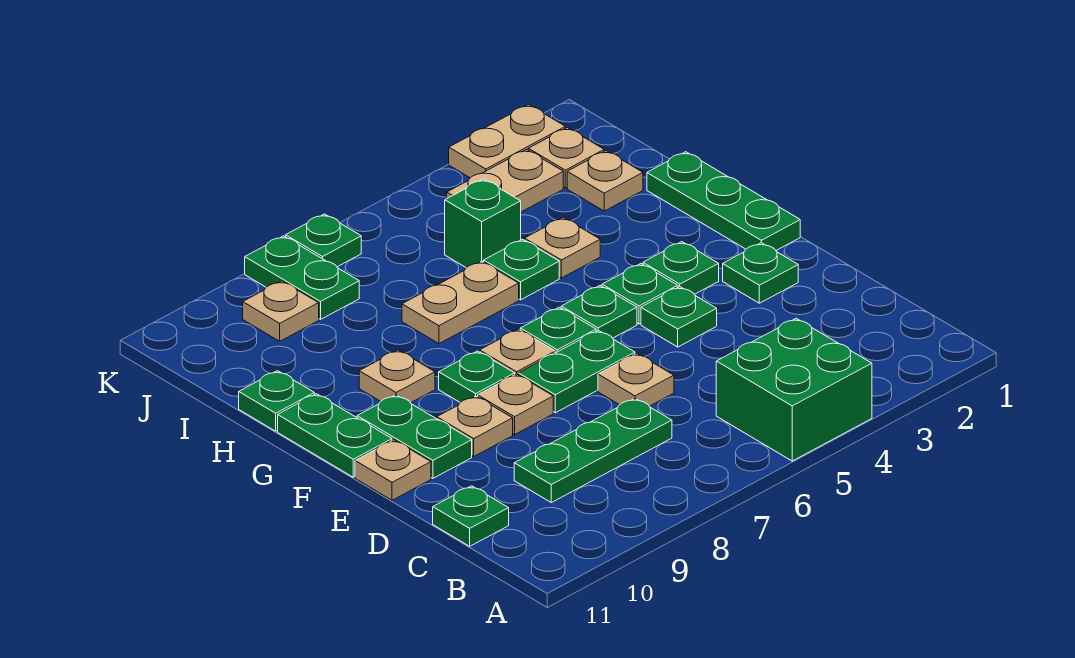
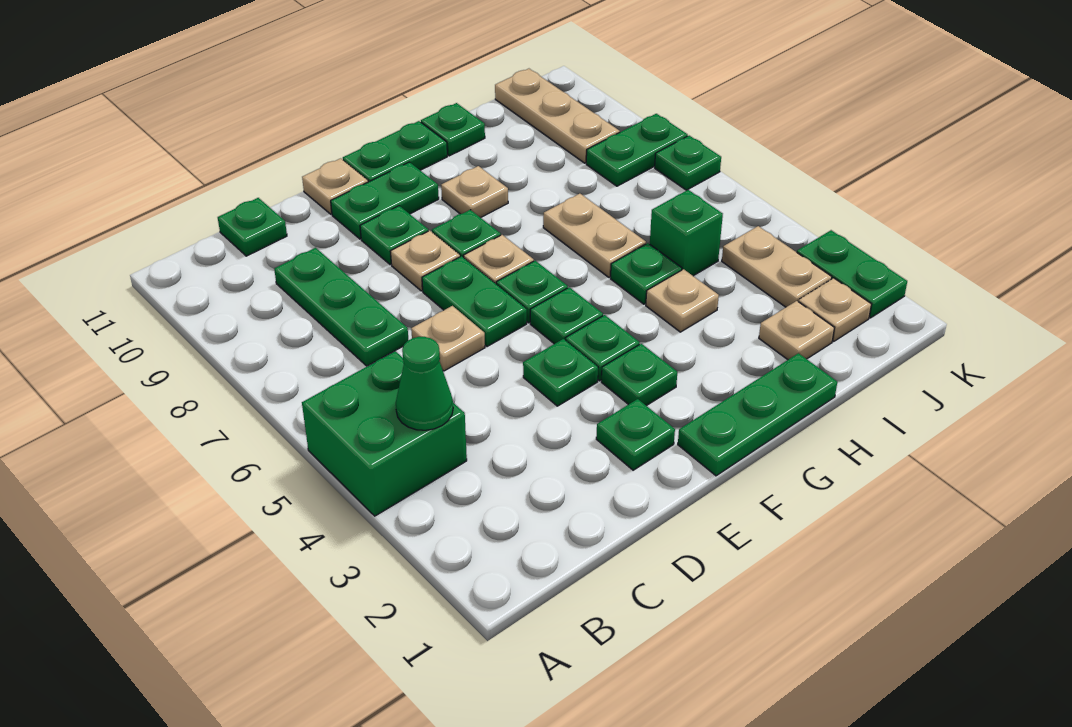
none -> green 1x1 cone [396,337,453,430]
tan 1x1 plate [437,396,513,456] -> green 1x1 plate [360,206,428,265]
tan 1x1 plate [243,281,319,341] -> tan 1x3 plate [495,69,620,163]
tan 1x2 plate [449,105,565,178] -> green 1x2 plate [797,230,907,318]

